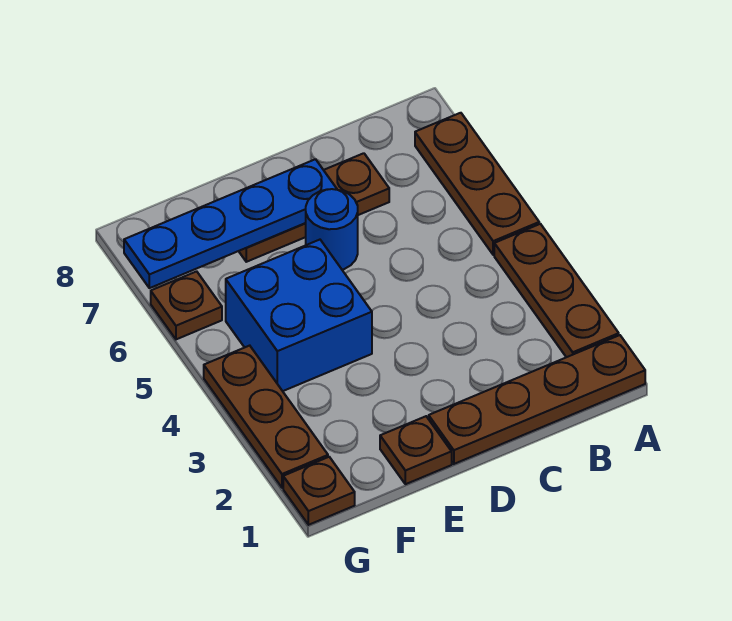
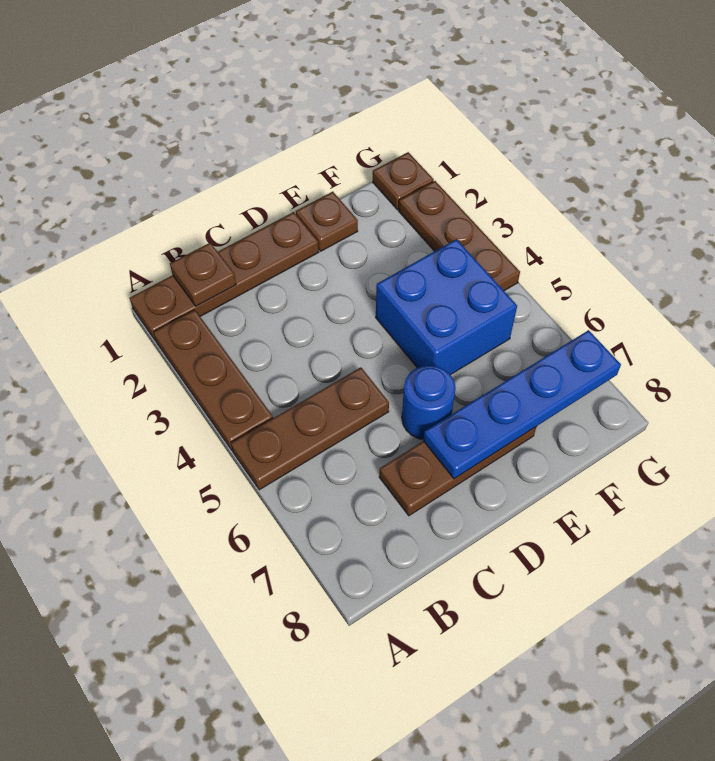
brown 1x3 plate [415,113,539,255] -> brown 1x3 plate turned to [231,367,389,490]
brown 1x1 plate [151,271,222,339] -> brown 1x1 plate moved to [170,243,236,306]

